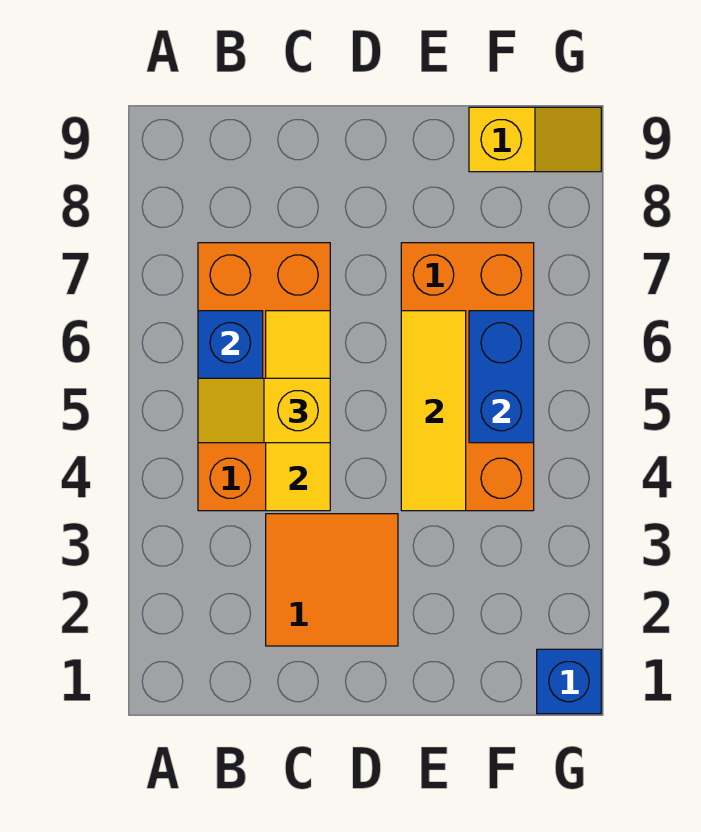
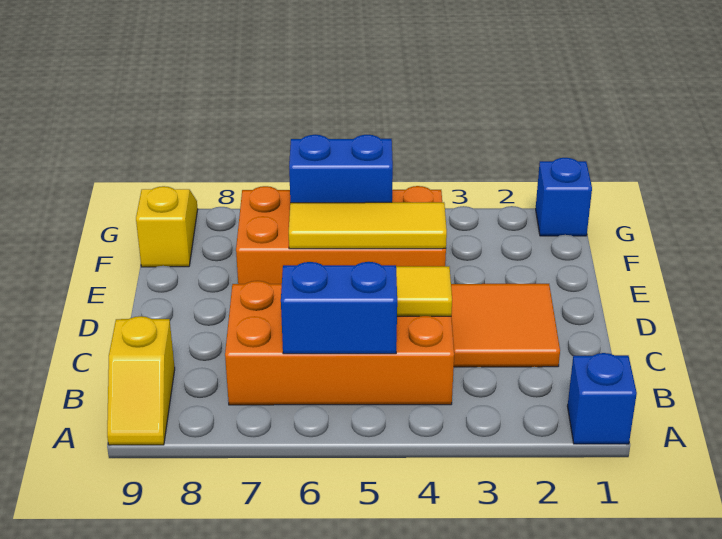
none -> blue 1x1 brick [568,353,637,444]
yellow 1x2 slope [198,378,330,443] -> yellow 1x2 slope moved to [107,316,175,445]

